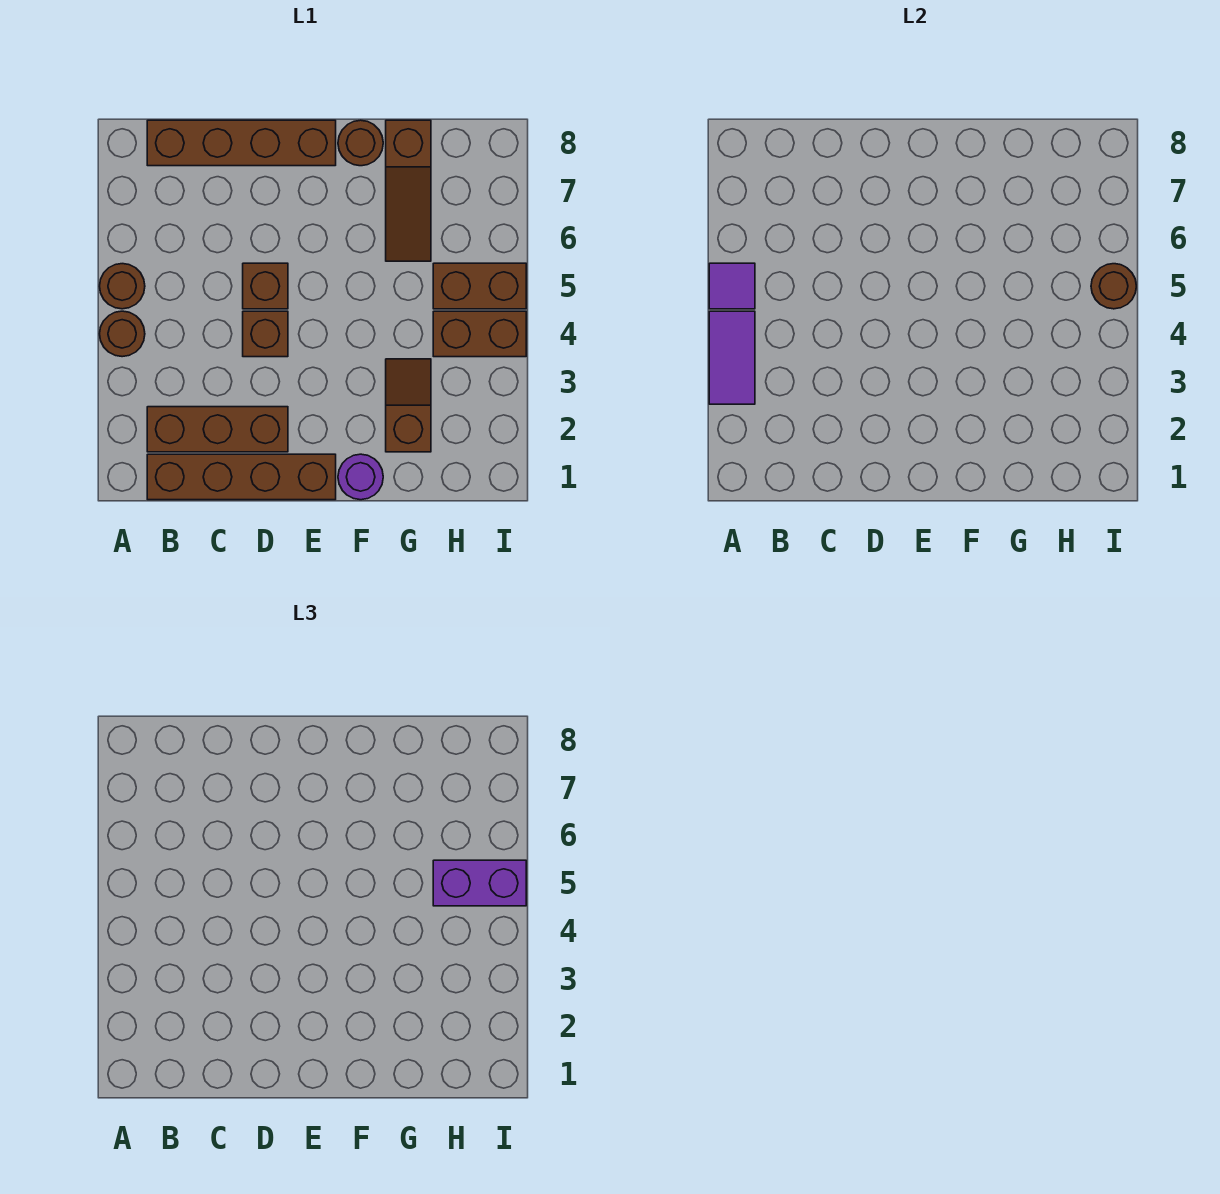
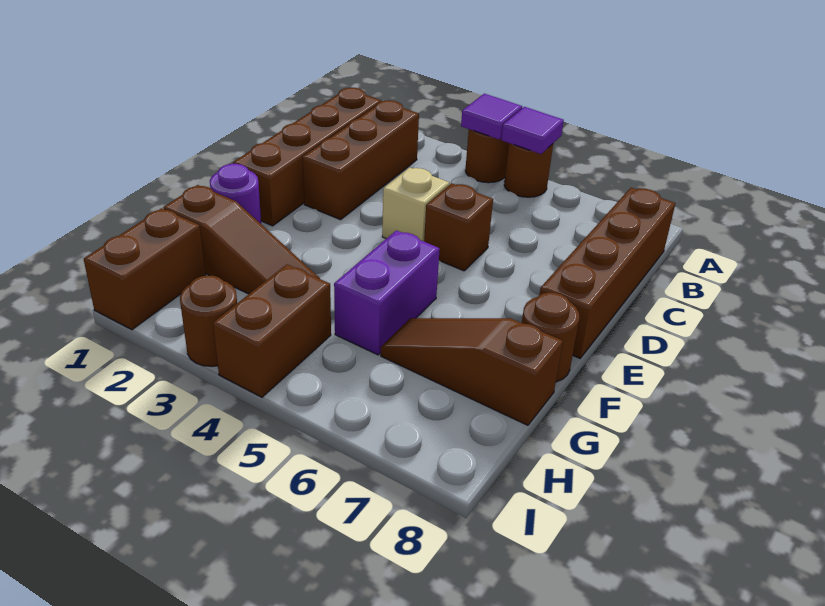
purple 1x2 tile [709,311,755,404] -> purple 1x1 tile [461,94,522,139]
brown 1x1 brick [243,311,288,357] -> tan 1x1 brick [382,167,449,241]
brown 1x2 slope [386,359,431,452] -> brown 1x3 slope [163,185,320,294]
brown 1x2 brick [433,263,526,309] -> brown 1x2 brick moved to [84,208,205,330]
purple 1x2 brick [433,860,526,906] -> purple 1x2 brick moved to [334,230,440,355]
brown 1x1 round brick [1091,264,1136,309] -> brown 1x1 round brick moved to [180,275,237,367]

